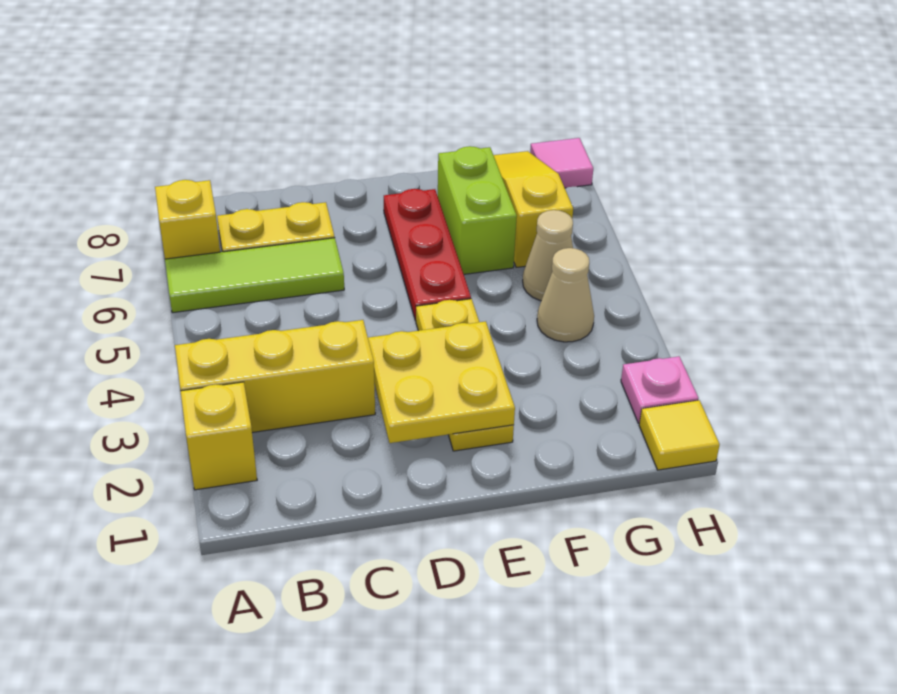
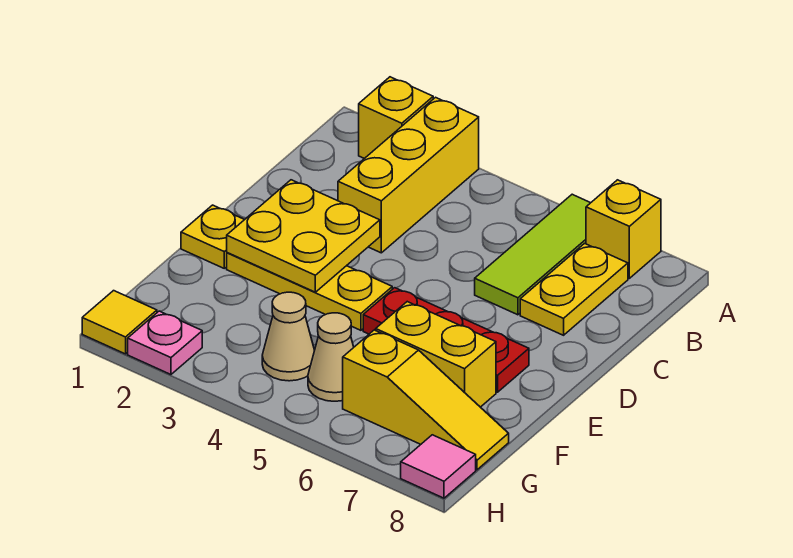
none -> yellow 1x1 plate [181,205,244,268]
lime 1x2 brick [438,146,517,274] -> yellow 1x2 brick [376,302,496,407]

